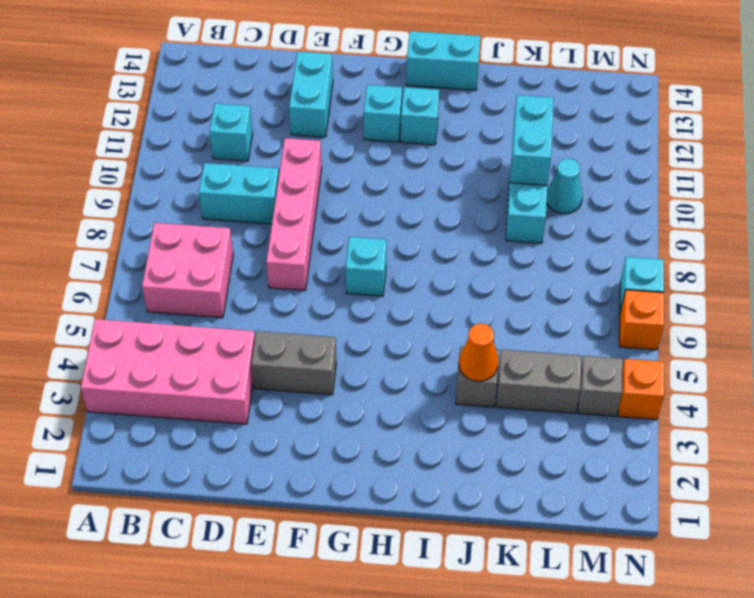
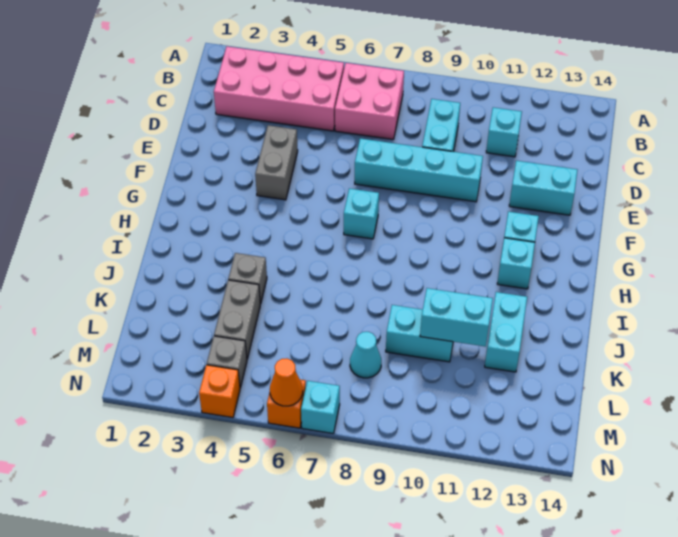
pink 2x4 brick [81,319,255,424] -> pink 2x4 brick turned to [214,46,344,131]
pink 1x4 brick [266,138,322,290] -> cyan 1x4 brick [355,138,483,202]
cyan 1x2 brick [406,31,481,90] -> cyan 1x2 brick moved to [485,292,527,372]
orange 1x1 cone [459,323,499,381] -> orange 1x1 cone moved to [270,358,303,406]
cyan 1x1 cone [547,158,582,214] -> cyan 1x1 cone moved to [350,332,381,378]

